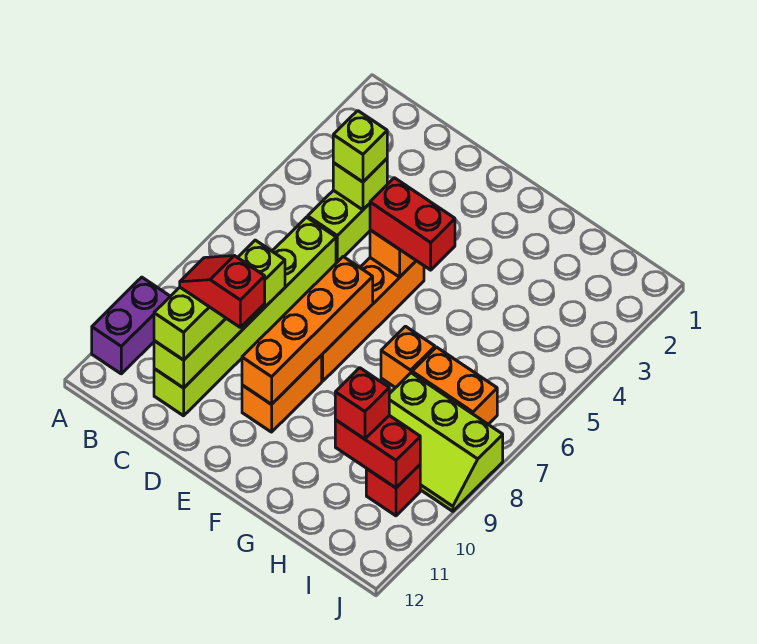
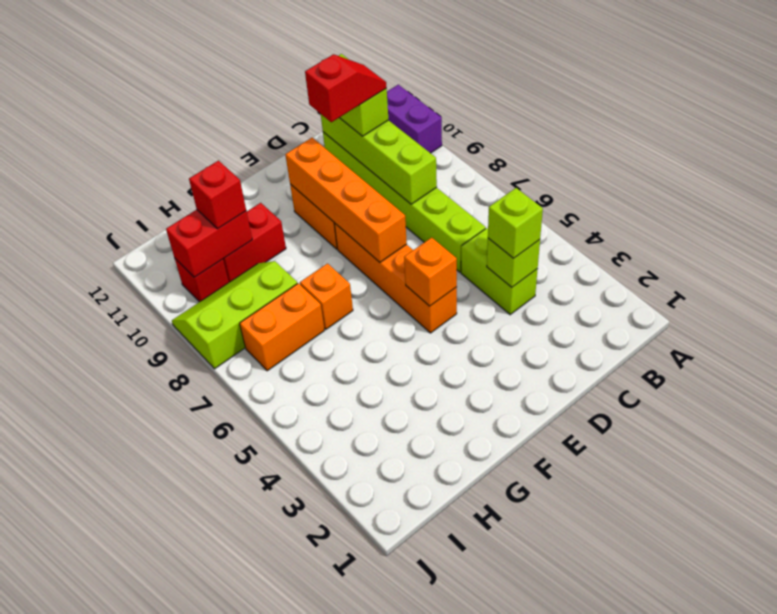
red 1x2 brick [370,178,455,270] -> red 1x2 brick moved to [223,203,286,282]

